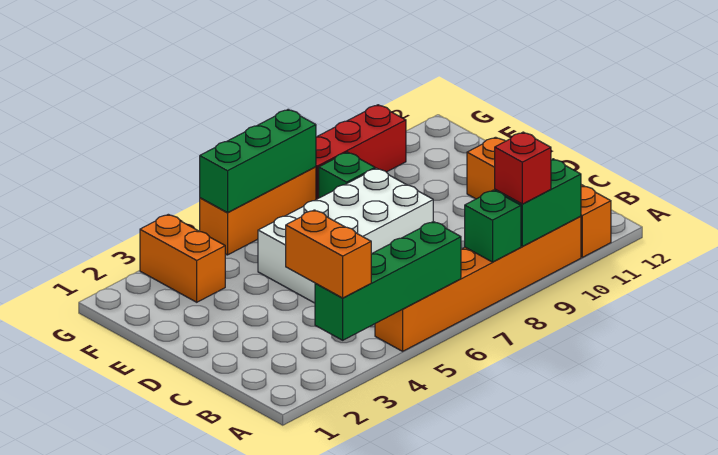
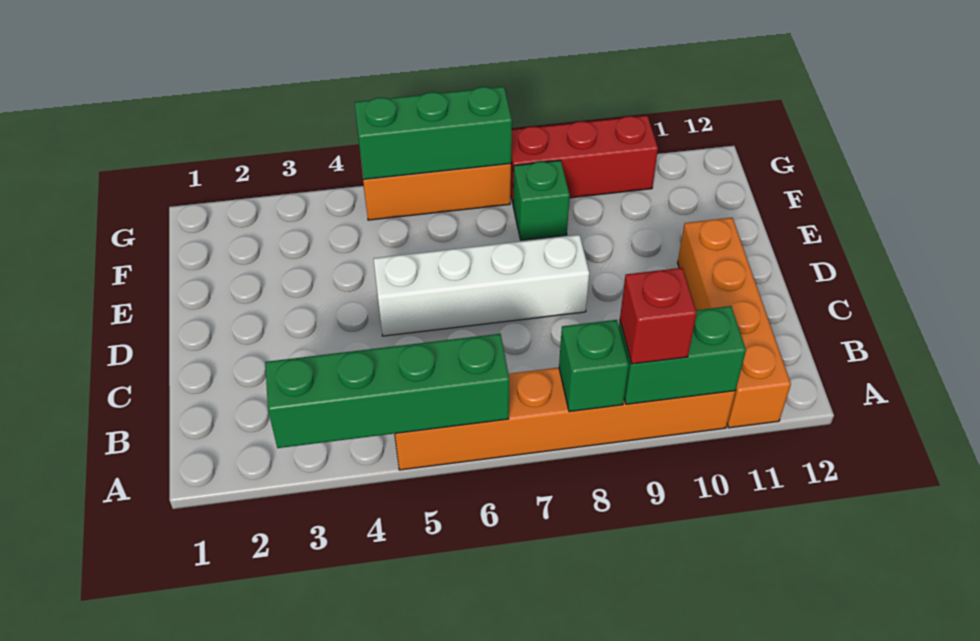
orange 1x2 brick [286,210,371,298] -> none
white 2x4 brick [258,168,433,303] -> white 1x4 brick [374,235,589,336]
orange 1x2 brick [140,214,225,302] -> none

